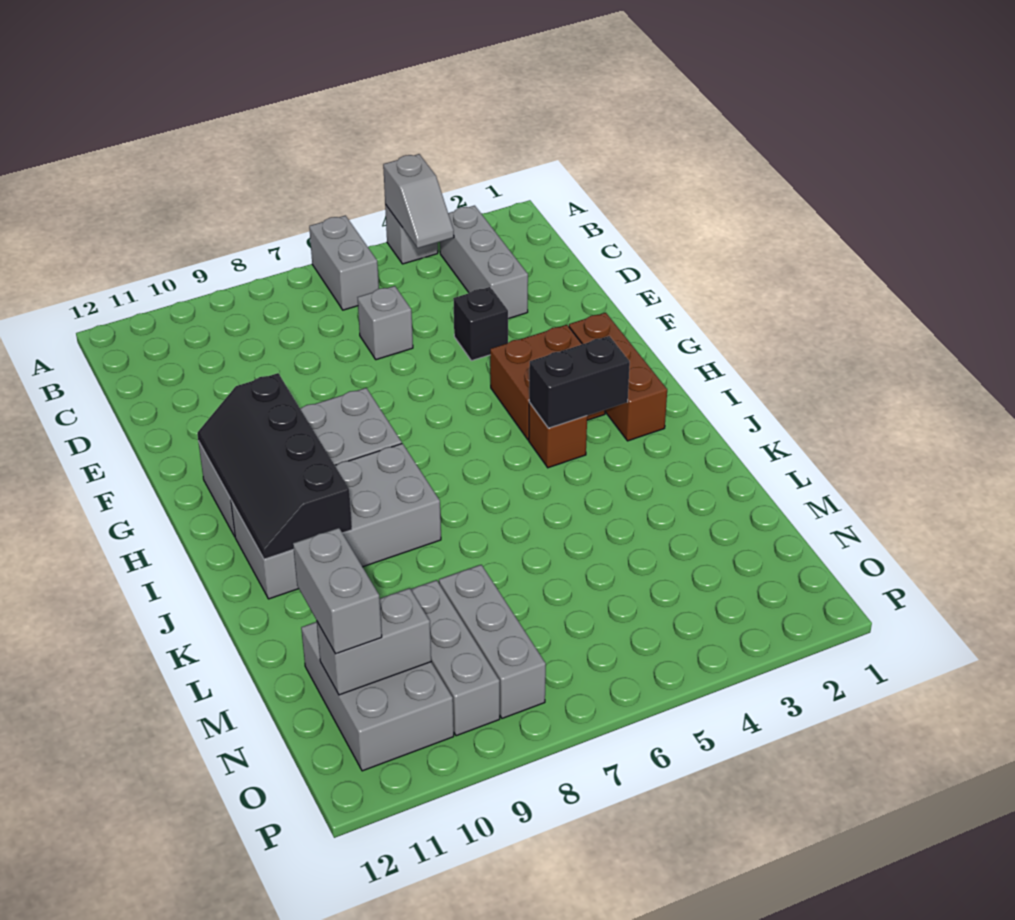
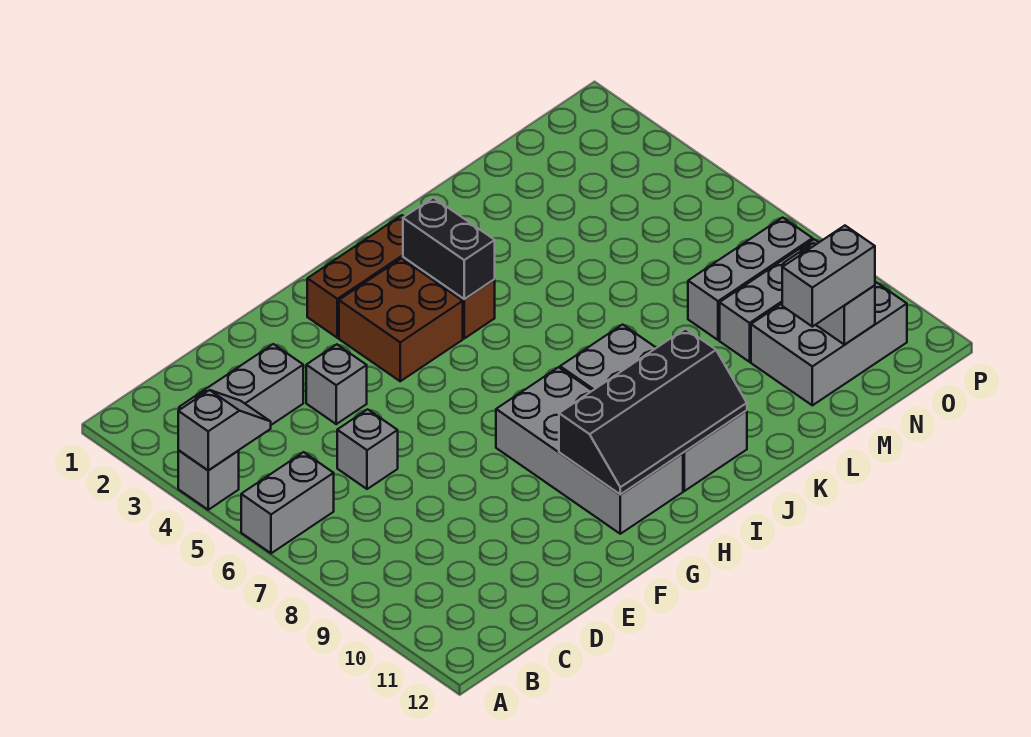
black 1x1 brick [453,287,508,361] -> grey 1x1 brick [306,344,367,424]

